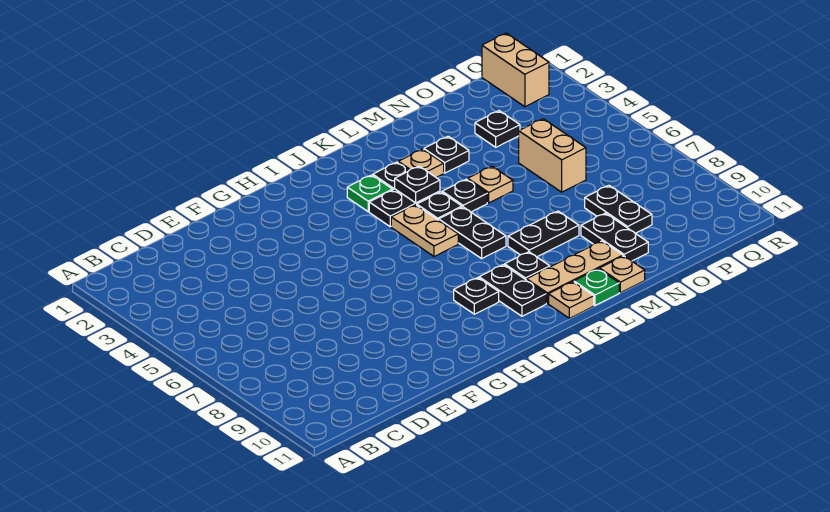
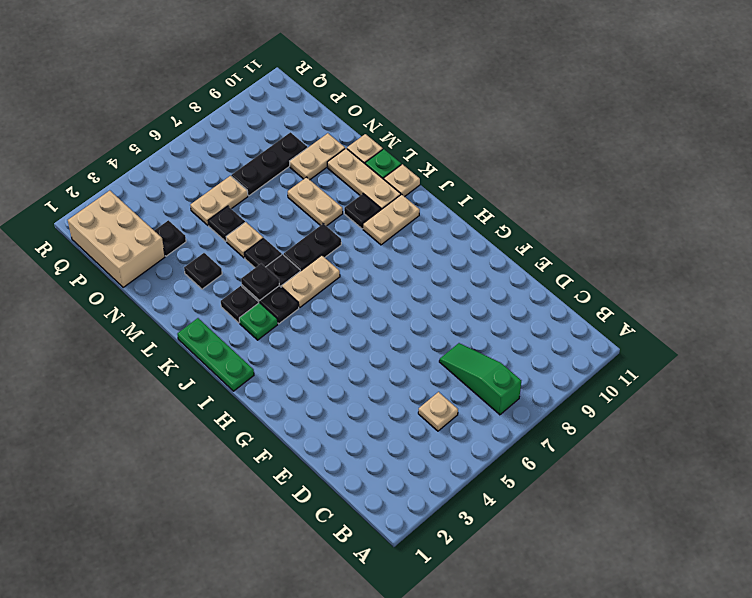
none -> green 1x3 slope [439,343,521,415]
none -> green 1x3 plate [177,318,254,391]
black 1x1 plate [454,278,499,314] -> black 1x1 plate moved to [208,206,245,241]
black 1x2 plate [479,265,546,316] -> tan 1x2 plate [363,194,420,245]
tan 1x1 plate [398,149,444,178] -> tan 1x1 plate moved to [418,392,458,431]
black 1x2 plate [508,211,579,257] -> tan 1x2 plate [288,177,343,226]
black 1x2 plate [581,213,648,261] -> tan 1x2 plate [290,133,345,180]
tan 1x2 brick [519,119,586,192] -> tan 1x2 plate [190,176,248,226]
black 1x2 plate [585,185,652,233] -> black 1x3 plate [231,132,308,196]
tan 1x2 brick [482,33,549,107] -> tan 2x3 brick [68,191,165,287]

